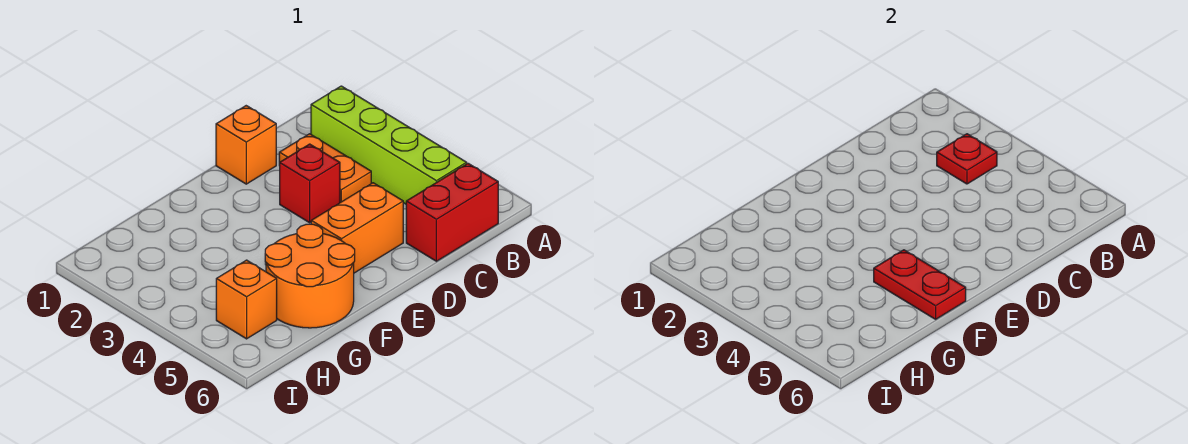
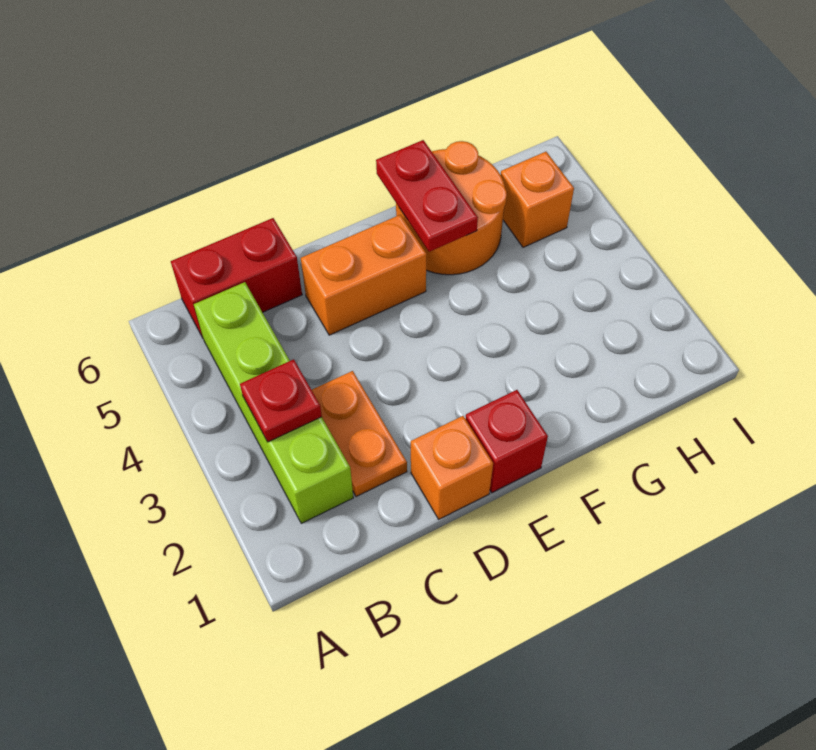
red 1x1 brick [280,144,340,223] -> red 1x1 brick moved to [466,390,548,493]

